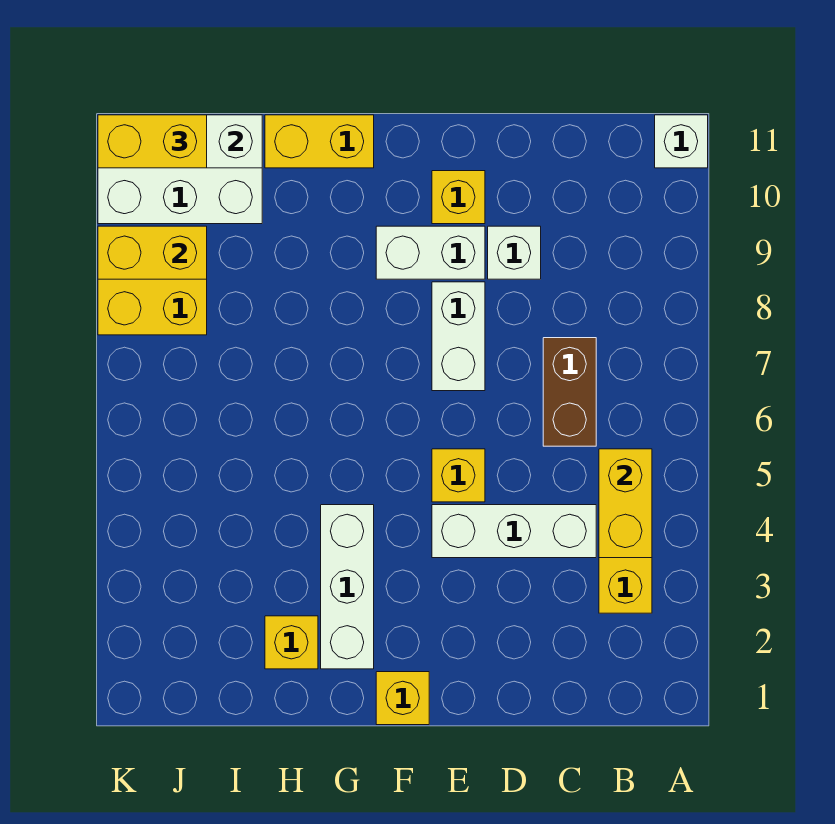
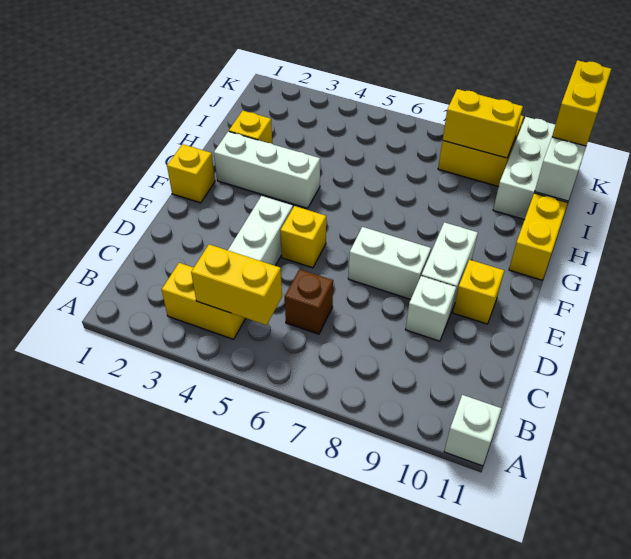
brown 1x2 brick [543,338,596,446] -> brown 1x1 brick [285,269,333,334]
yellow 1x2 brick [98,226,207,279] -> yellow 1x2 brick turned to [443,89,523,158]

